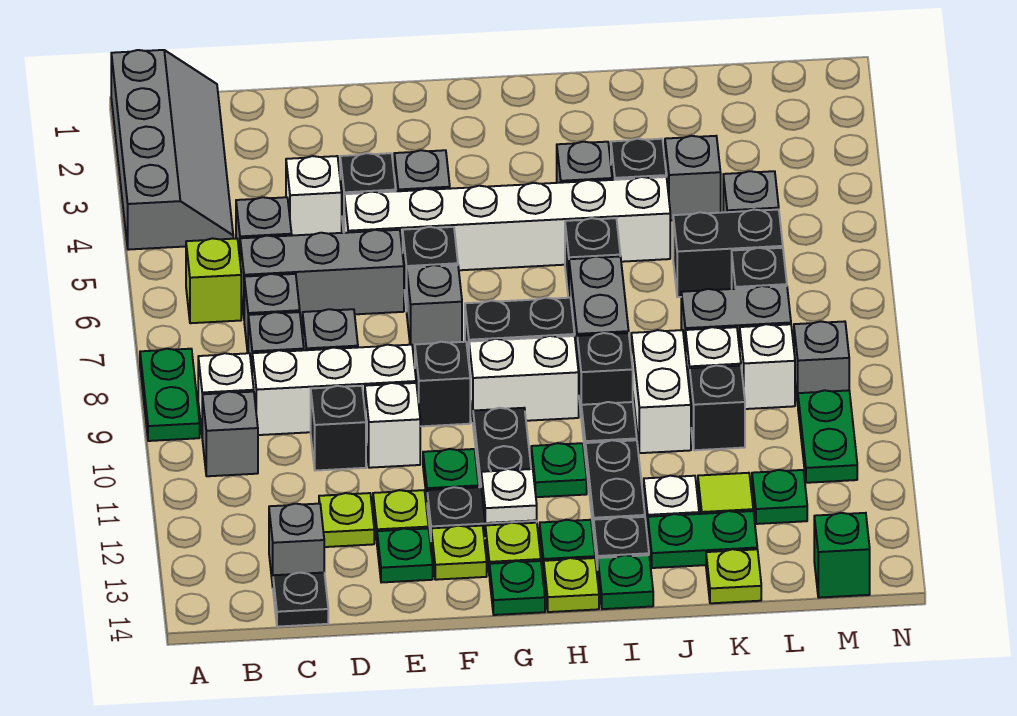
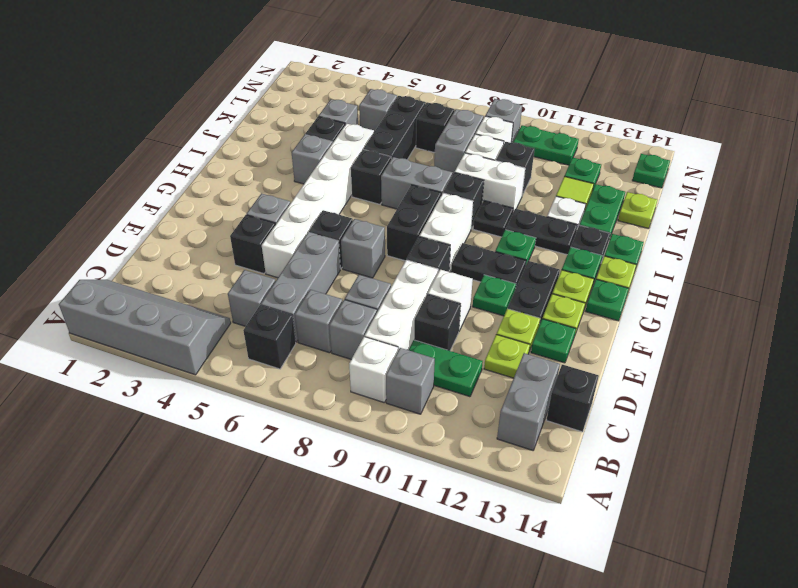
green 1x2 plate [140,349,200,441] -> green 1x2 plate moved to [409,340,483,397]
lime 1x1 brick [186,238,241,323] -> black 1x1 brick [243,305,296,369]
grey 1x1 brick [269,504,324,586] -> grey 1x2 brick [497,353,560,450]
black 1x1 plate [273,573,328,627] -> black 1x1 brick [547,365,599,432]
white 1x1 brick [286,156,342,236] -> none
white 1x1 plate [481,469,537,523] -> none
black 1x2 brick [673,209,783,297] -> black 1x3 brick [364,96,426,160]
green 1x1 brick [814,513,870,598] -> green 1x1 plate [632,154,670,188]

